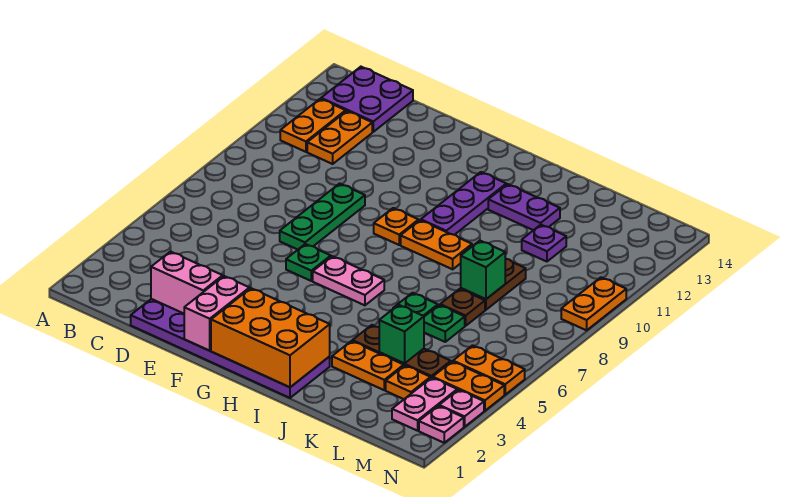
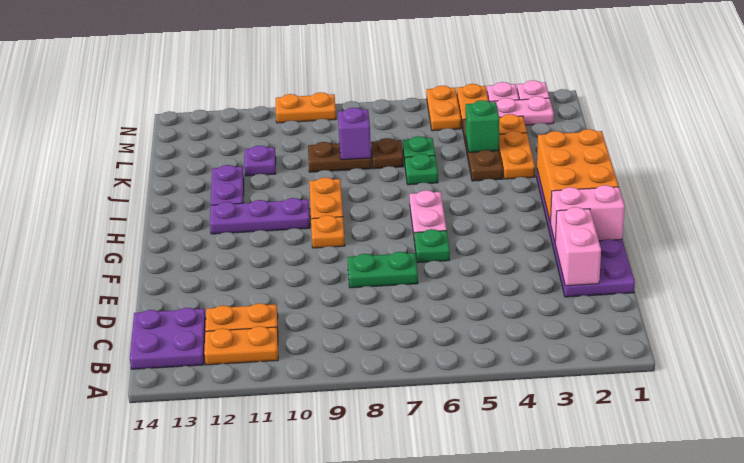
green 1x3 plate [280,184,365,250] -> green 1x2 plate [347,252,418,288]
green 1x1 brick [461,241,505,299] -> purple 1x1 brick [338,108,371,160]

